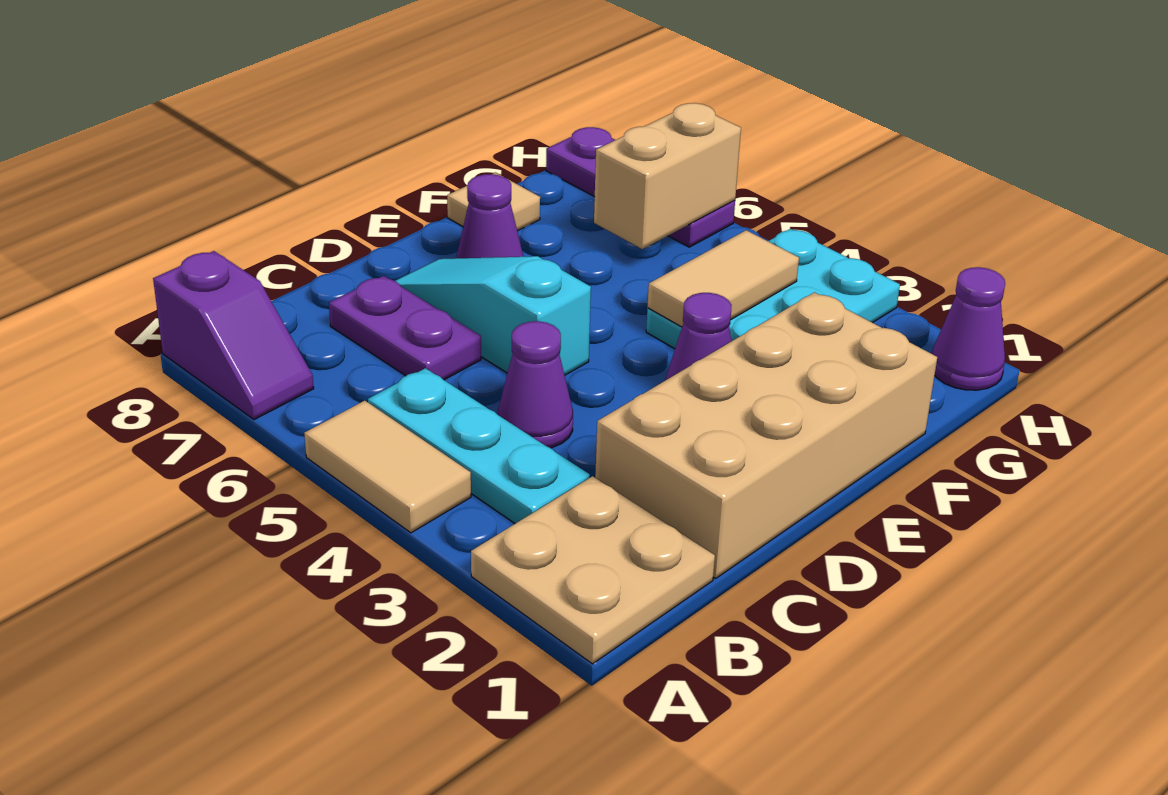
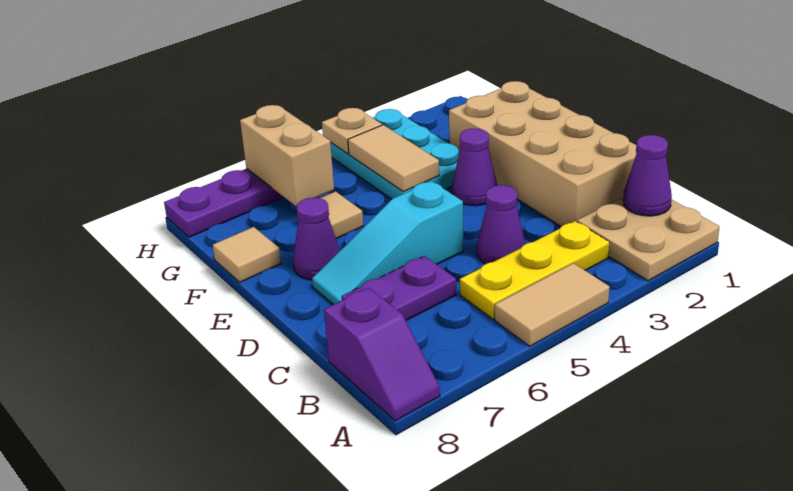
purple 1x2 slope [153,251,314,420] -> purple 1x2 slope turned to [324,288,440,421]
cyan 1x3 plate [368,368,590,524] -> yellow 1x3 plate [460,221,610,319]
none -> tan 1x1 tile [321,191,363,239]
purple 1x1 cone [932,267,1005,390] -> purple 1x1 cone moved to [623,135,672,216]
none -> tan 1x1 plate [322,108,382,154]

